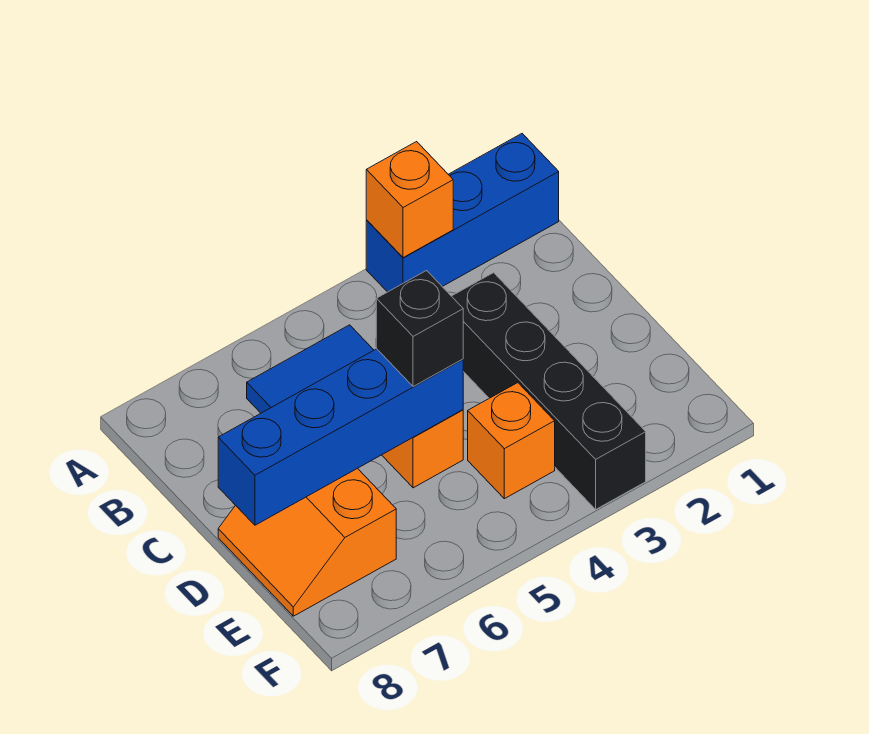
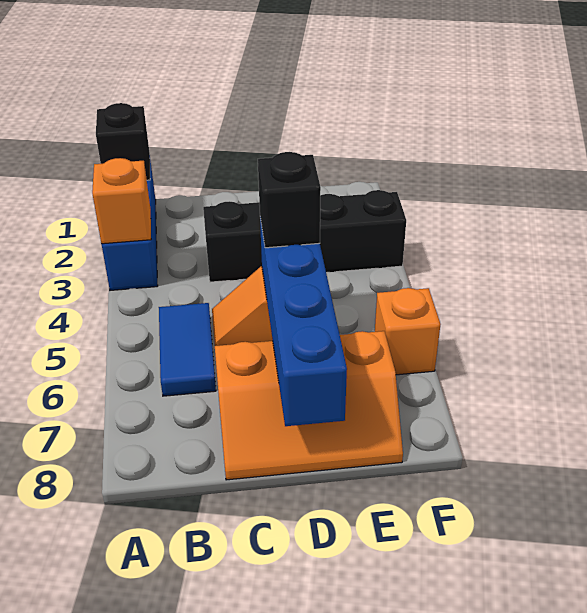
none -> black 1x1 brick [96,103,150,180]
orange 2x2 slope [218,468,396,616] -> orange 2x3 slope [215,331,403,480]
orange 1x1 brick [468,383,555,499] -> orange 1x1 brick moved to [375,288,441,375]

